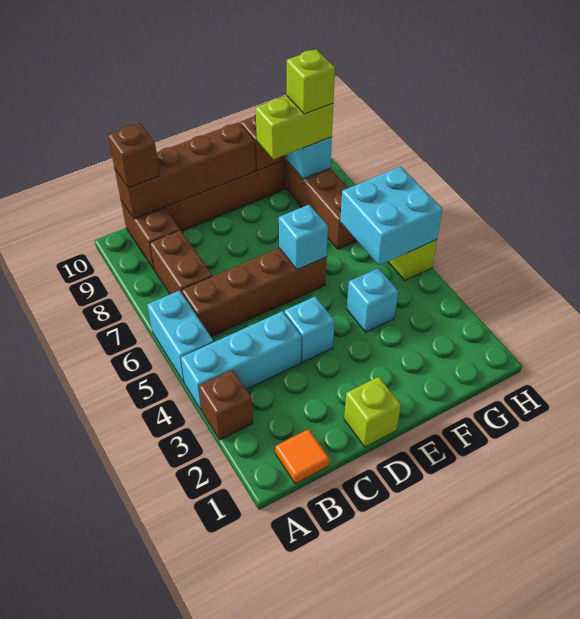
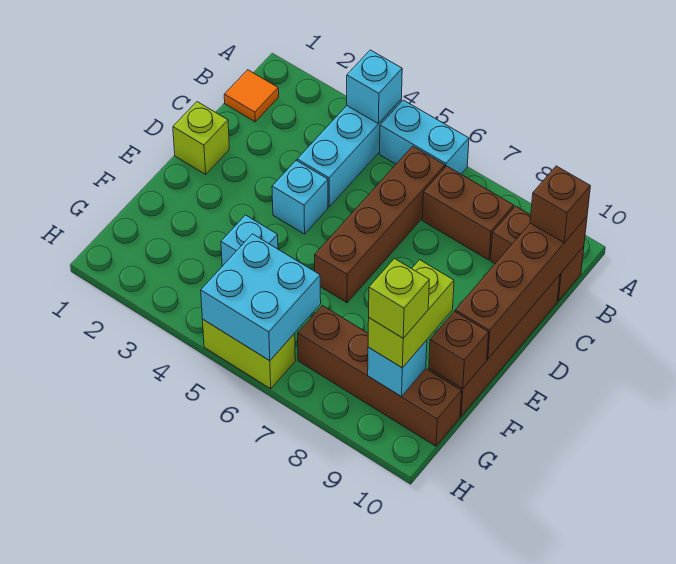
brown 1x1 brick [199,370,253,440] -> none
cyan 1x1 brick [279,205,328,270] -> cyan 1x1 brick moved to [347,50,402,124]

